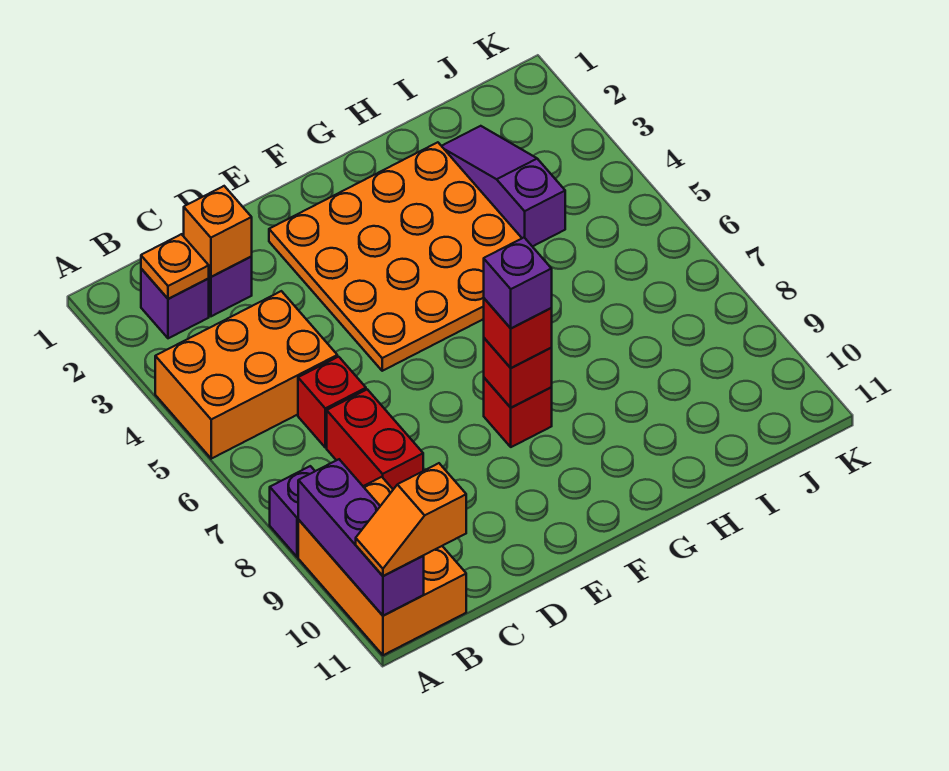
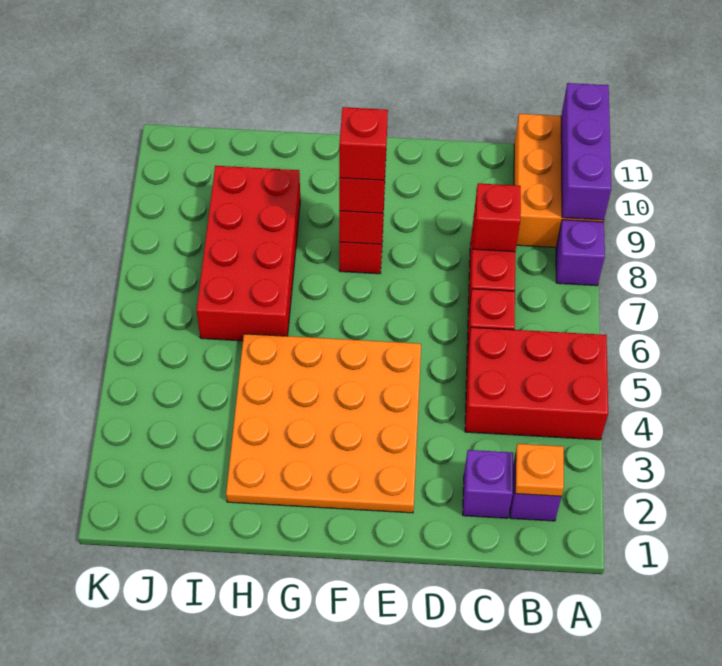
orange 2x3 brick [155,291,337,459] -> red 2x3 brick [465,327,608,440]
orange 1x2 slope [356,463,466,576] -> none
orange 1x1 brick [184,186,252,277] -> none
none -> red 1x1 brick [473,183,521,252]
purple 1x1 brick [484,238,552,328] -> red 1x1 brick [339,107,388,180]
none -> red 2x4 brick [197,166,300,341]
purple 1x3 slope [442,126,565,247] -> none

